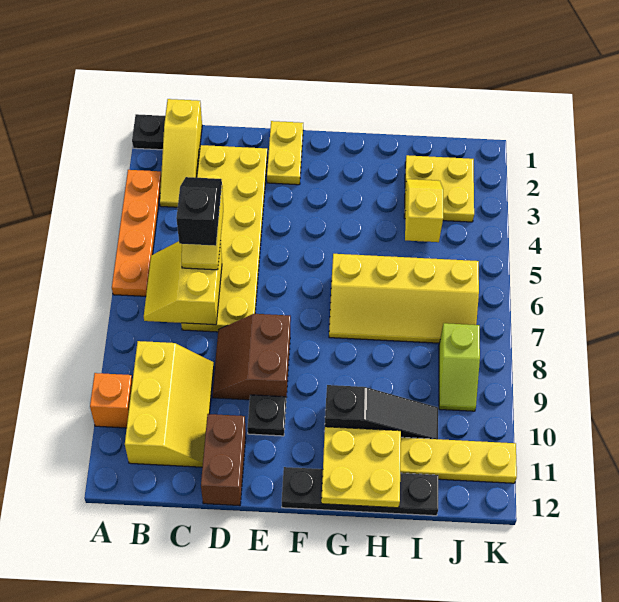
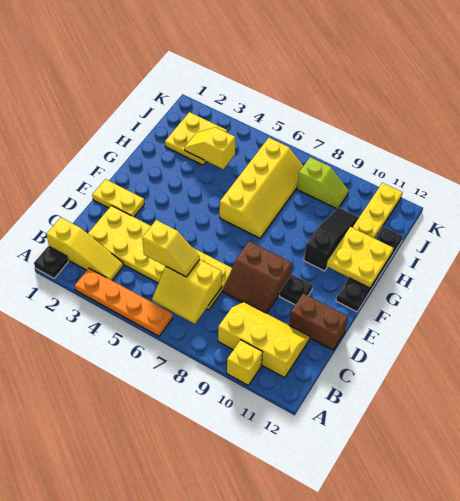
orange 1x1 brick [90,373,133,428] -> yellow 1x1 brick [227,340,263,386]
black 1x2 slope [176,177,222,246] -> none

